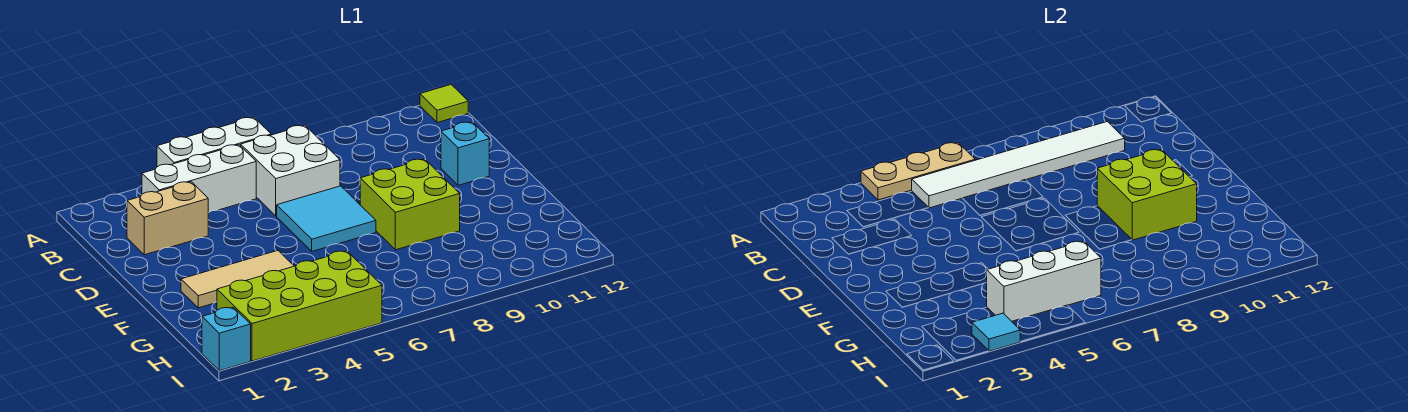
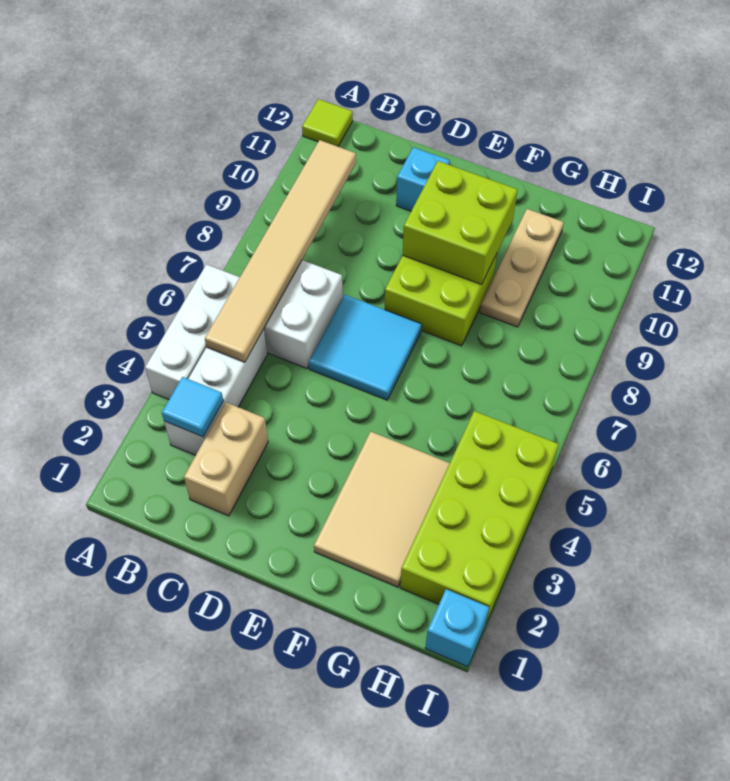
tan 1x3 plate [861,143,975,200] -> tan 1x3 plate moved to [480,209,564,327]
white 1x6 tile [912,122,1125,208] -> tan 1x6 tile [205,140,356,362]
tan 1x3 tile [181,251,294,308] -> tan 2x3 tile [314,432,450,587]
white 1x3 brick [987,241,1101,321] -> none
cyan 1x1 tile [972,313,1020,351] -> cyan 1x1 tile moved to [162,377,223,437]

